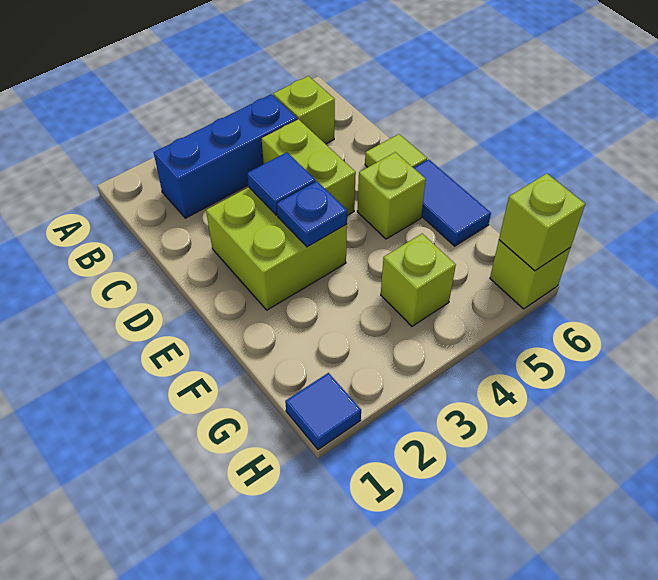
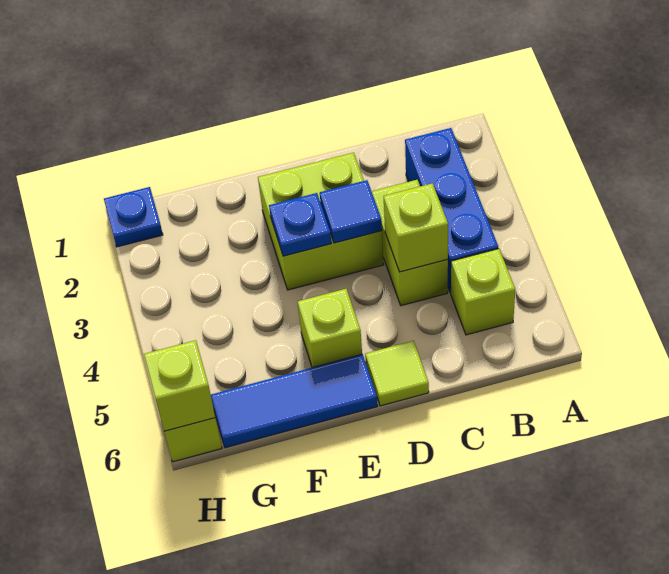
lime 1x2 brick [262,119,356,215] -> lime 1x2 brick turned to [372,180,448,306]
blue 1x2 tile [414,159,491,246] -> blue 1x3 tile [211,354,378,448]
lime 1x1 brick [381,234,456,326] -> lime 1x1 brick moved to [384,183,448,272]
blue 1x1 tile [285,373,361,449] -> blue 1x1 plate [104,187,163,247]

